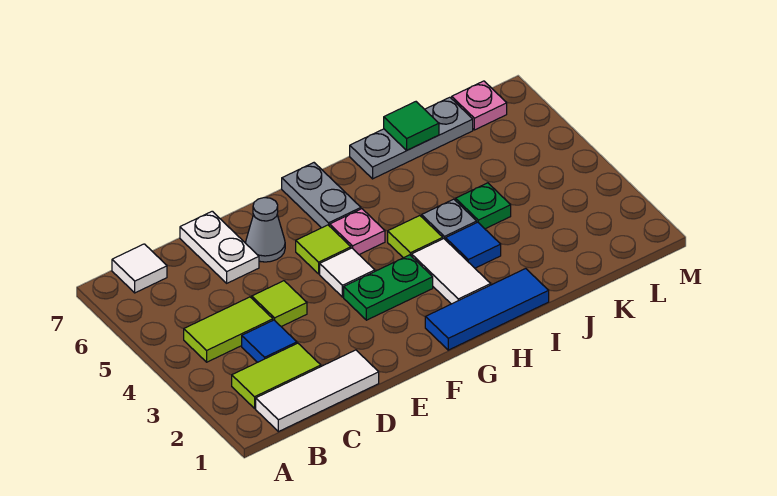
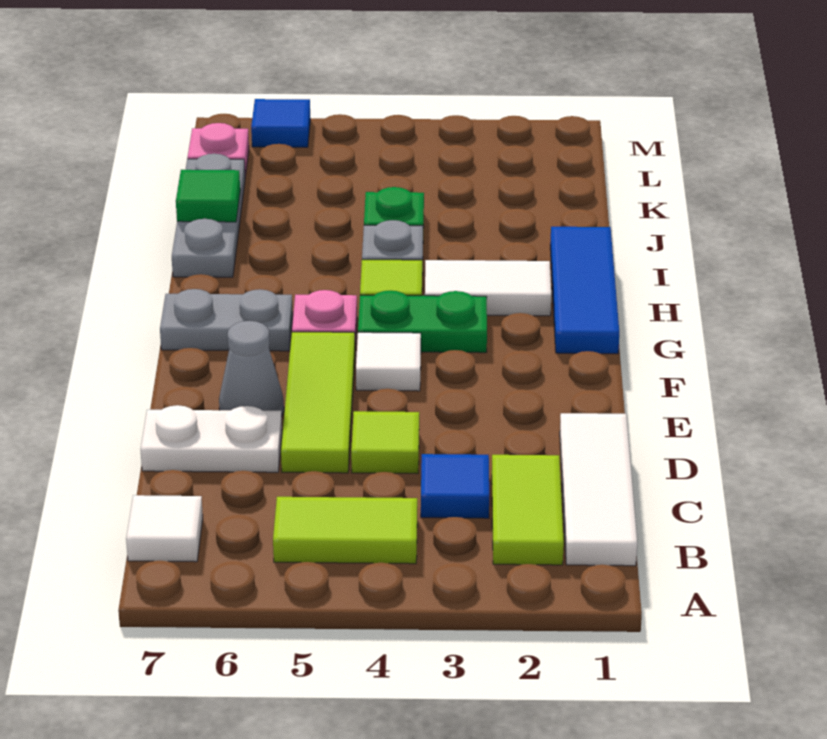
lime 1x2 tile [184,297,273,362] -> lime 1x2 tile turned to [273,497,417,564]
green 1x2 plate [344,255,433,320] -> green 1x2 plate turned to [358,290,487,353]
lime 1x1 tile [296,225,351,274] -> lime 1x3 tile [281,332,355,473]
blue 1x1 tile [446,222,501,268] -> blue 1x1 tile moved to [251,99,310,147]

